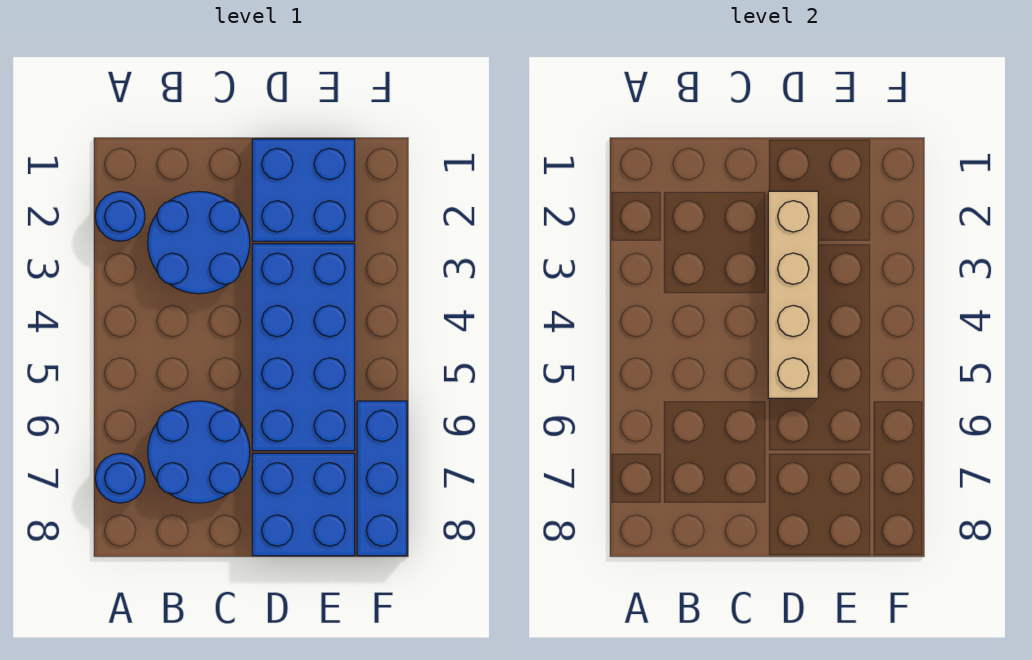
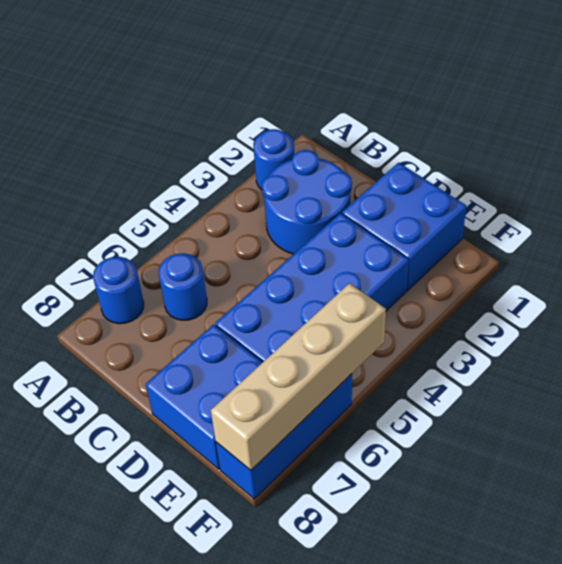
blue 2x2 round brick [148,401,250,503] -> blue 1x1 round brick [159,253,207,320]
tan 1x4 brick [768,191,818,398] -> tan 1x4 brick moved to [211,283,386,470]

